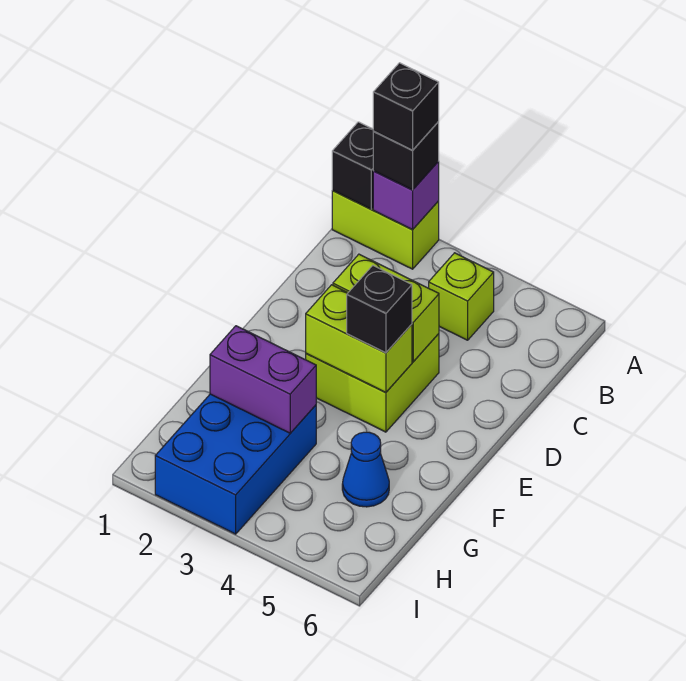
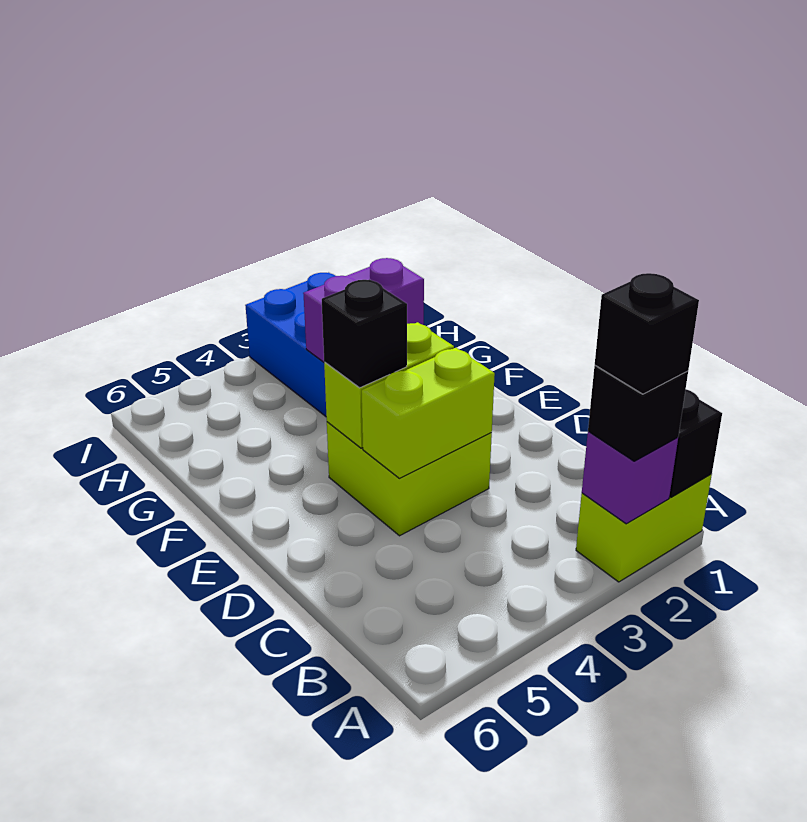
lime 1x1 brick [429,253,494,340] -> none
blue 1x1 cone [342,432,389,507] -> none

